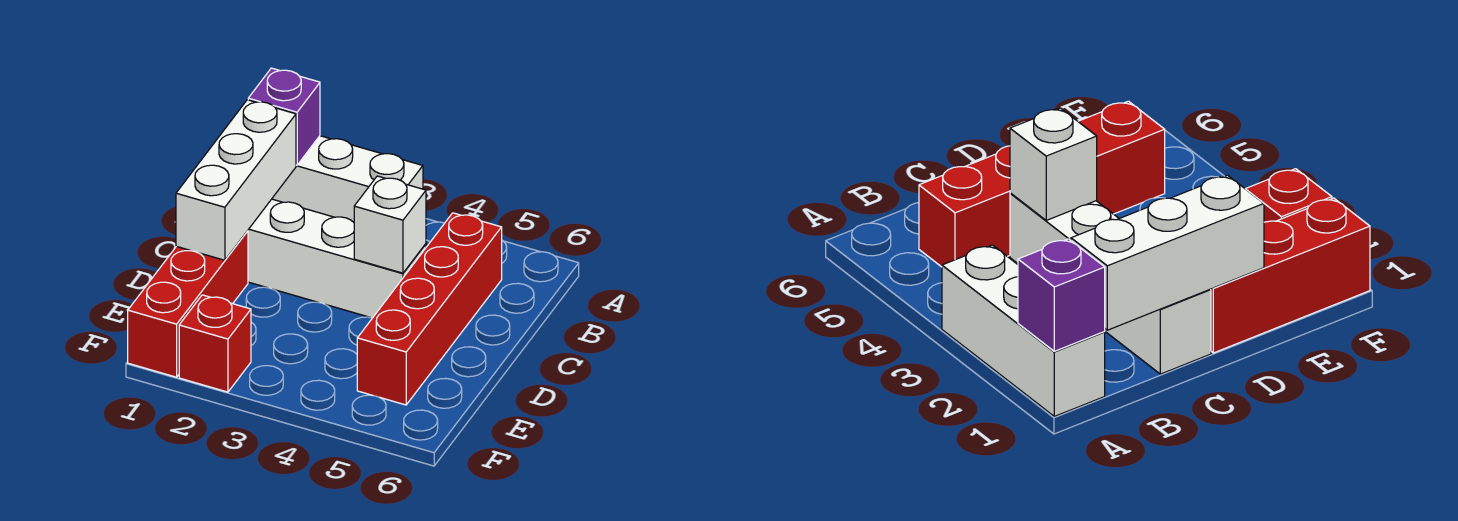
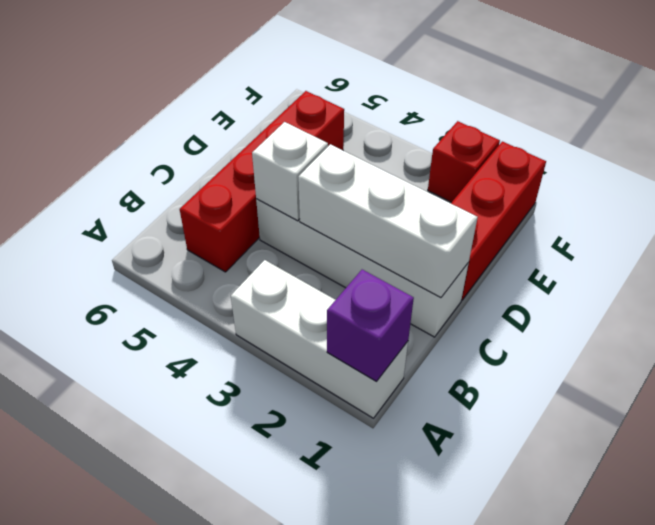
white 1x3 brick [176,100,296,260] -> white 1x3 brick turned to [298,144,478,298]

